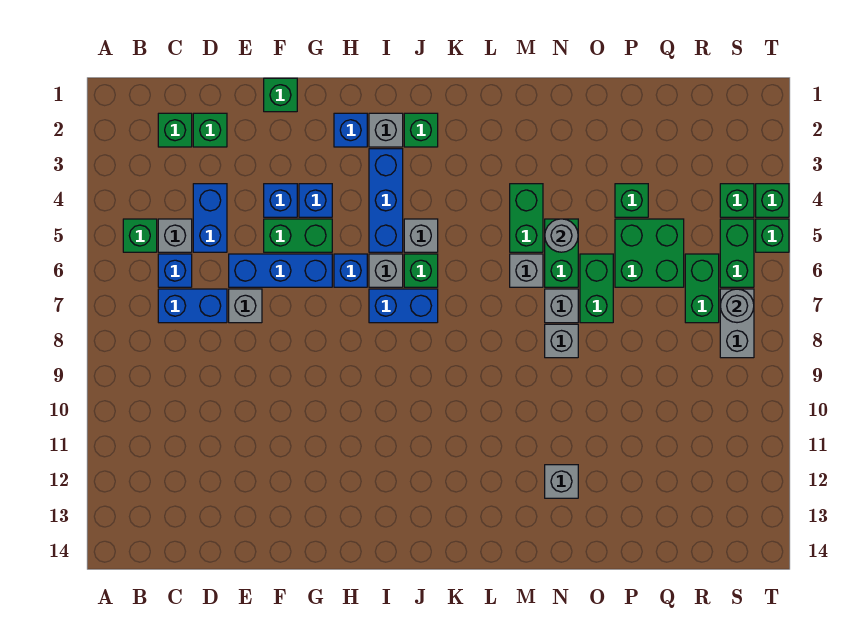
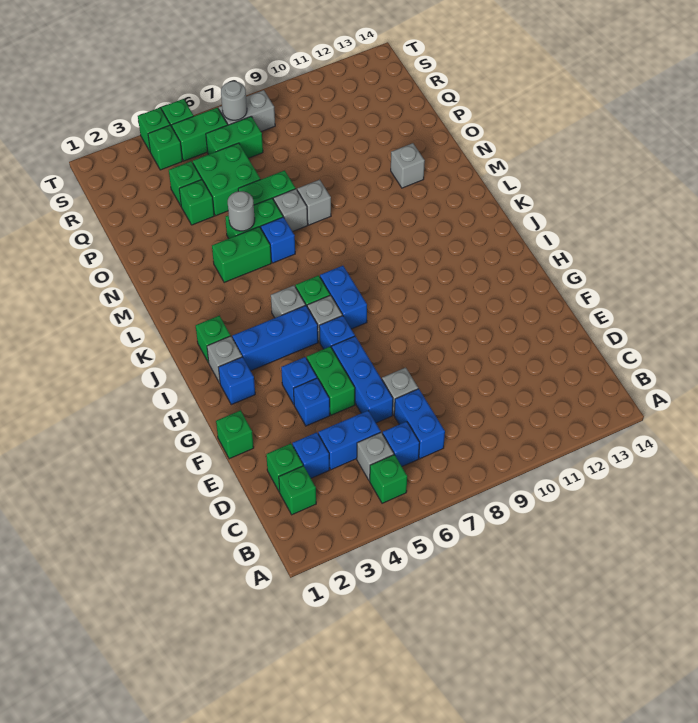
none -> blue 1x1 brick [292,432,329,478]
grey 1x1 brick [510,254,543,287] -> blue 1x1 brick [261,217,295,263]
none -> green 1x1 brick [169,161,202,206]

